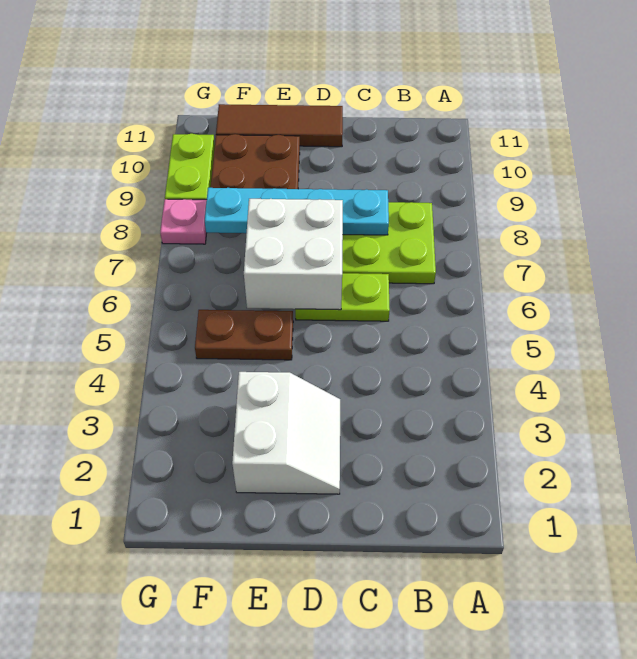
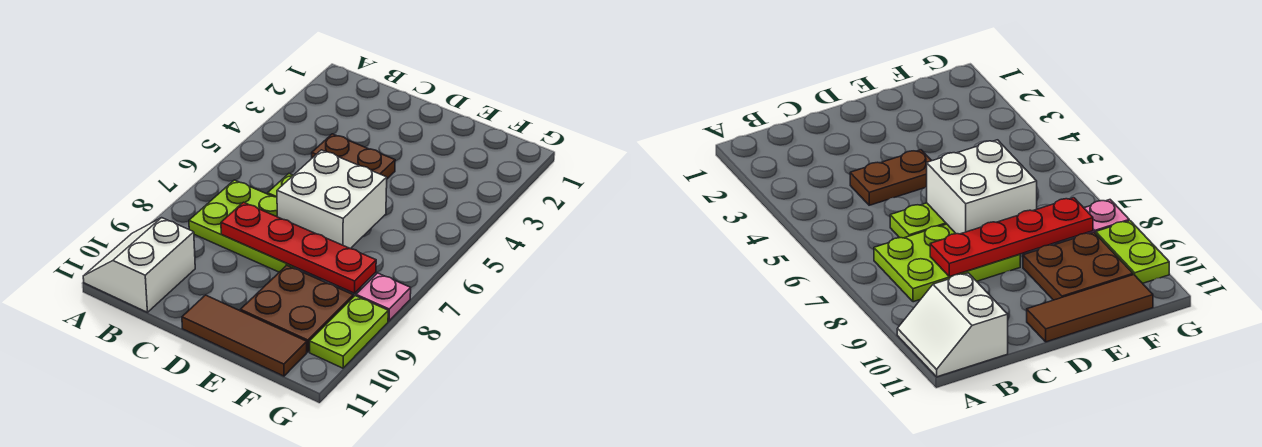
cyan 1x4 plate [205,188,389,235] -> red 1x4 plate [221,202,376,293]
white 2x2 slope [232,372,340,494] -> white 2x2 slope moved to [83,218,195,312]
brown 1x2 plate [195,310,293,360] -> brown 1x2 plate moved to [312,134,395,179]

